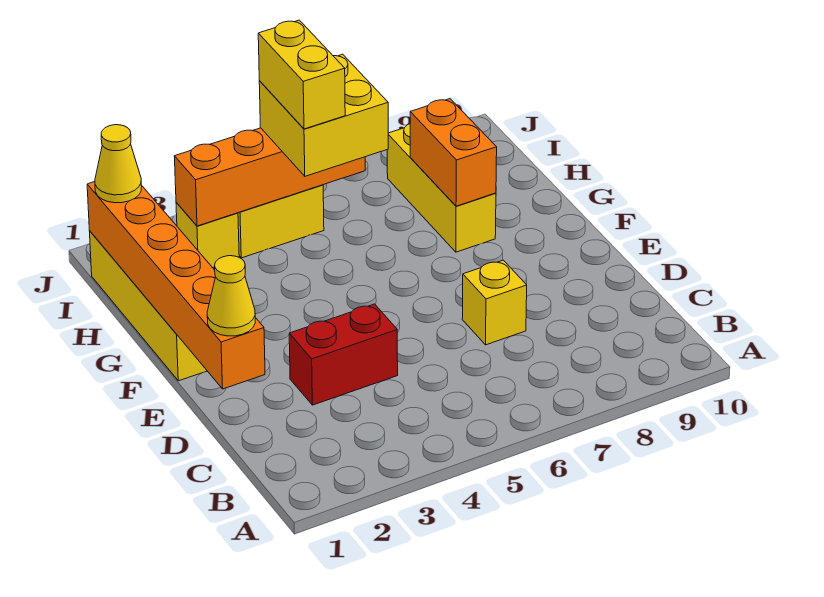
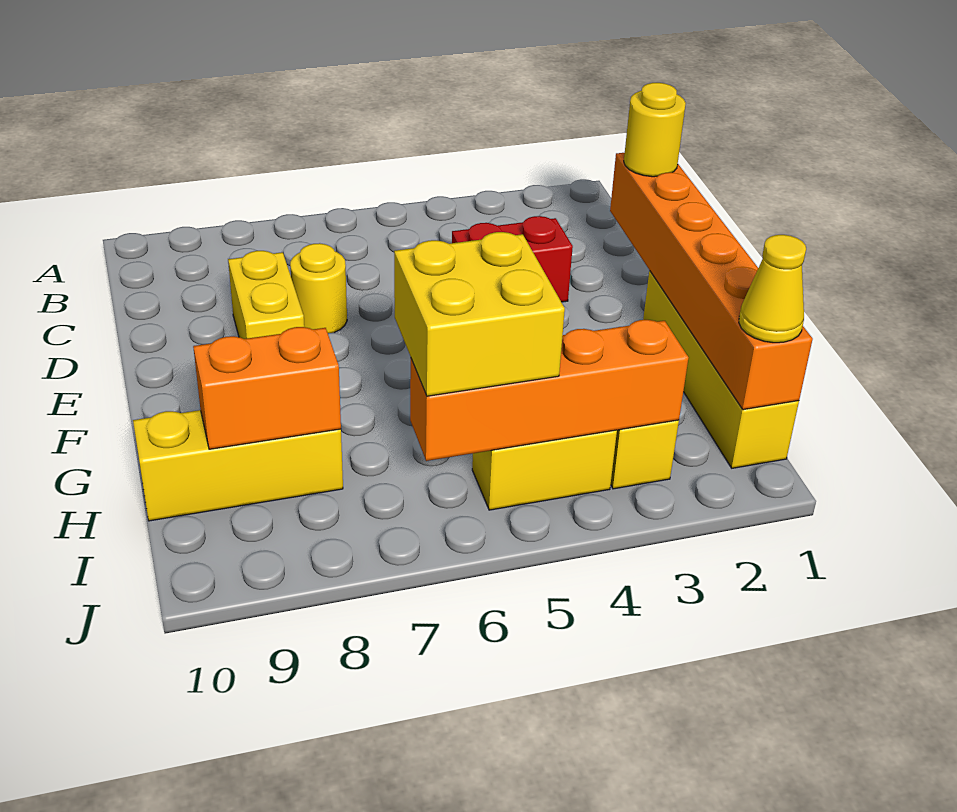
yellow 1x1 cone [207,256,255,336] -> yellow 1x1 round brick [624,83,686,177]
yellow 1x1 brick [462,260,527,345] -> yellow 1x1 round brick [290,243,347,333]
yellow 1x3 brick [387,124,496,252] -> yellow 1x3 brick turned to [133,410,343,521]
orange 1x2 brick [410,99,497,206] -> orange 1x2 brick turned to [193,327,341,449]
yellow 1x2 brick [258,20,345,129] -> yellow 1x2 brick moved to [228,251,304,339]

